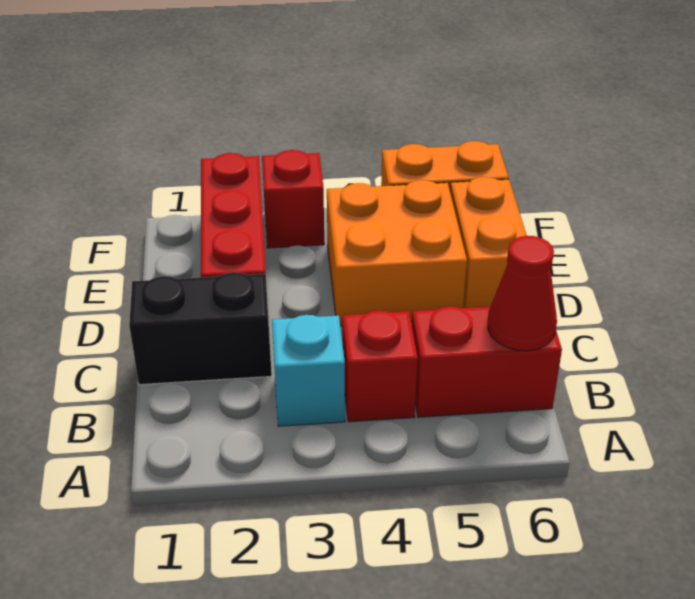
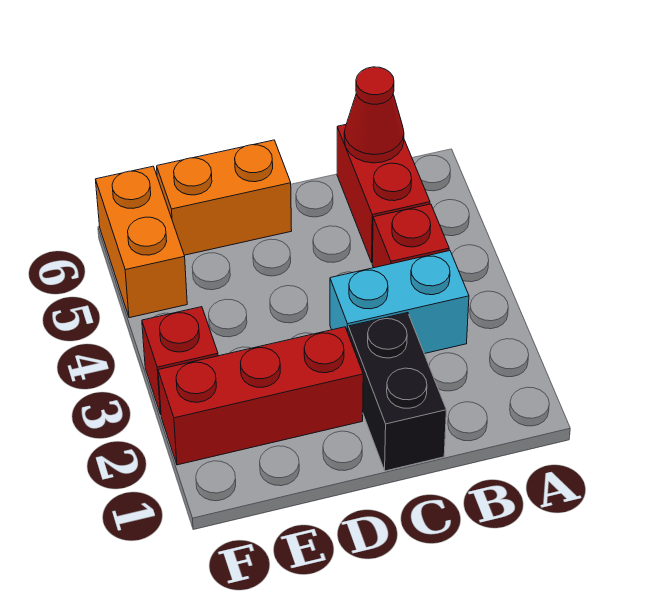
cyan 1x1 brick [272,315,345,426] -> cyan 1x2 brick [330,251,469,354]
orange 2x2 brick [327,180,467,326] -> none

